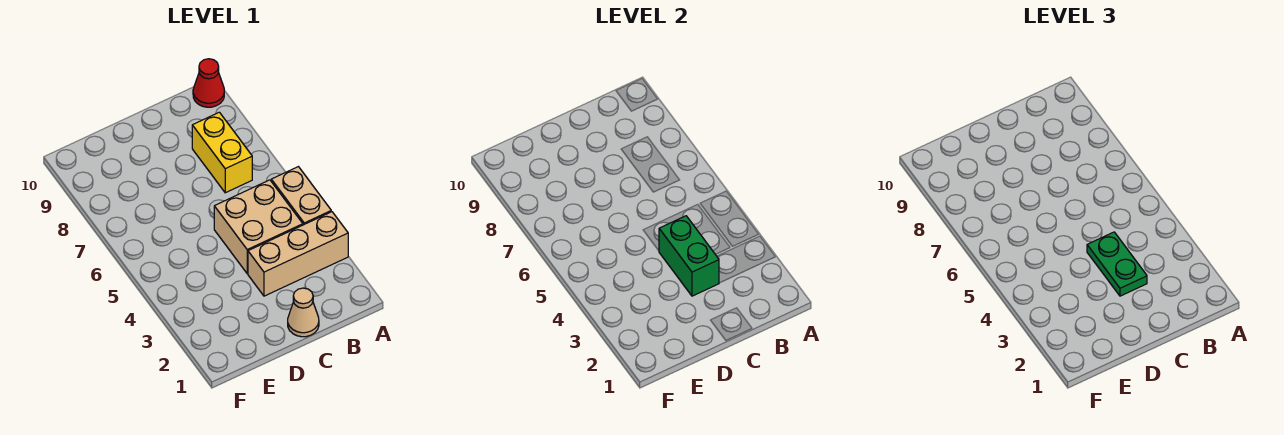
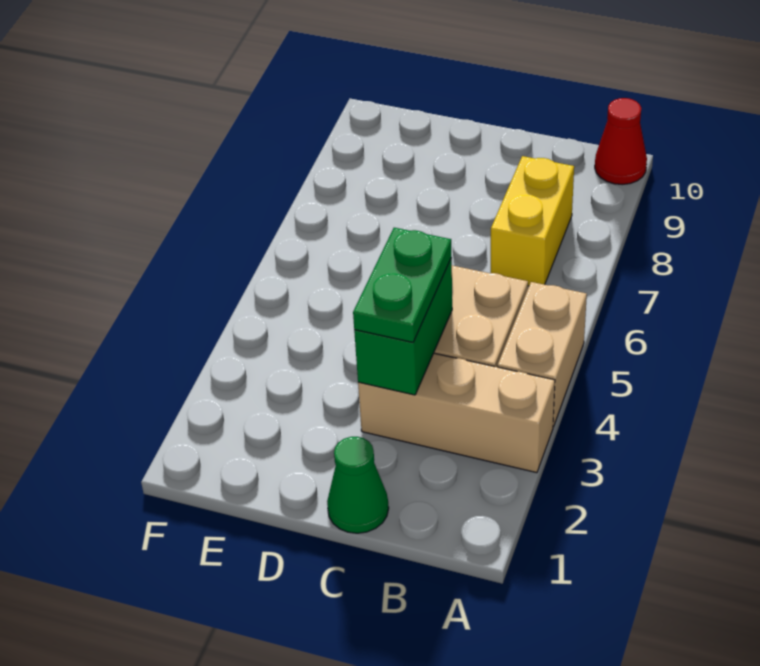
tan 1x1 cone [288,288,319,337] -> green 1x1 cone [327,437,389,533]

